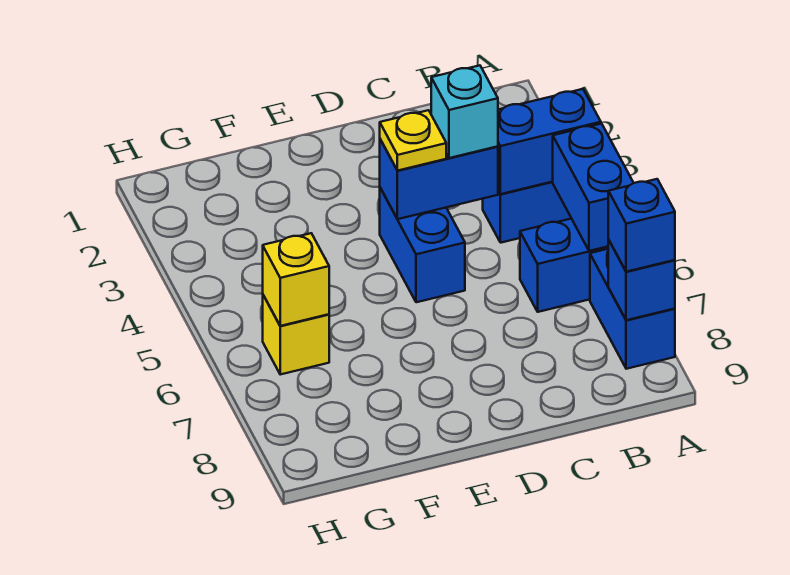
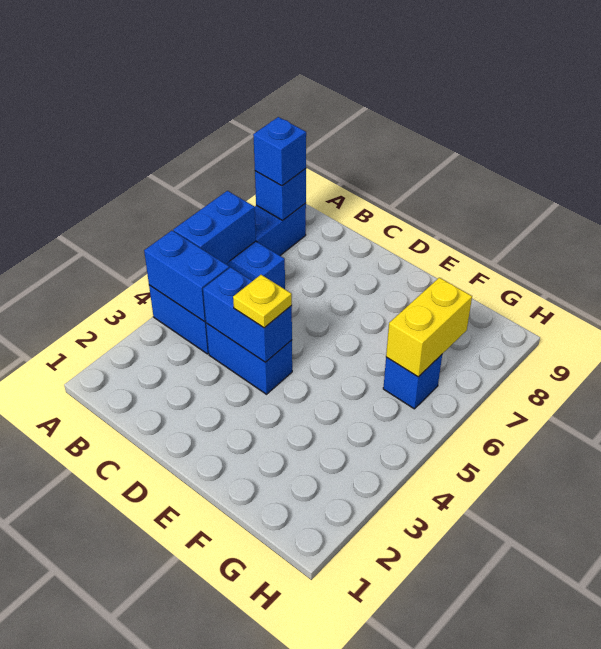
cyan 1x1 brick [431,65,498,158] -> none
blue 1x2 brick [380,188,465,302] -> blue 1x2 brick turned to [206,323,292,394]
yellow 1x1 brick [263,295,329,374] -> blue 1x1 brick [383,355,442,409]
yellow 1x1 brick [263,233,329,326] -> yellow 1x2 brick [386,278,472,377]

